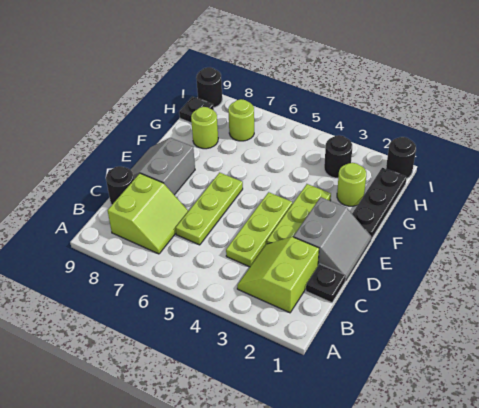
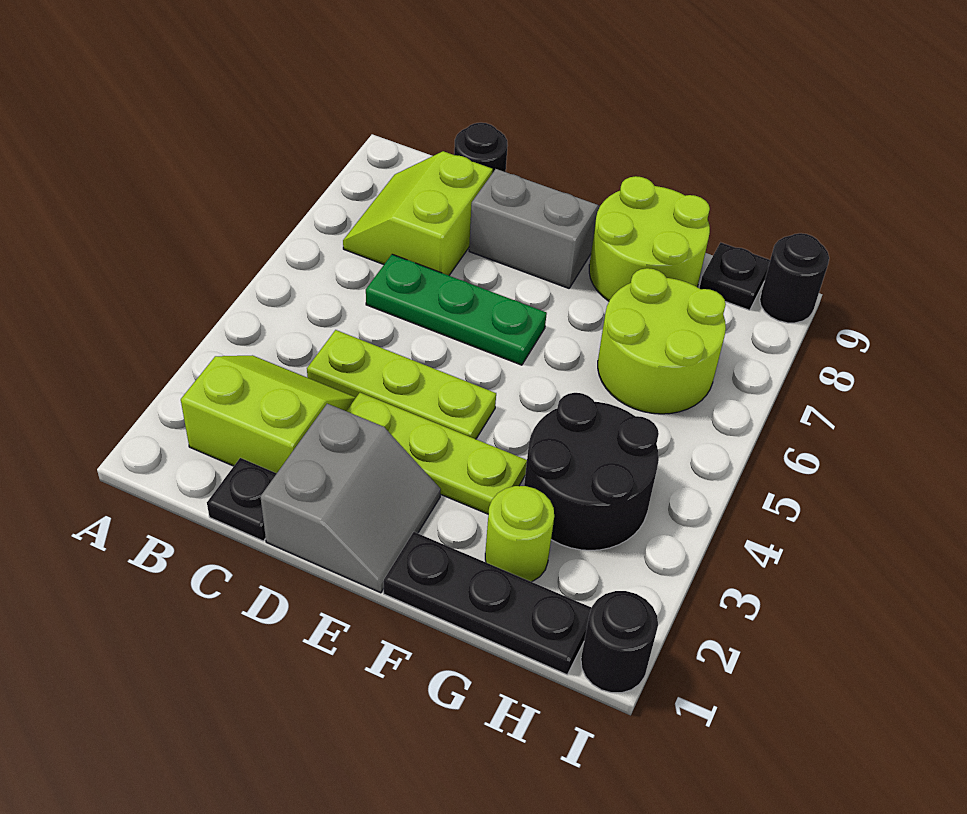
lime 2x2 slope [108,173,188,254] -> lime 2x2 slope turned to [343,151,493,276]
lime 1x3 plate [176,173,243,245] -> green 1x3 plate [366,254,547,365]
grey 2x2 slope [294,197,371,281] -> grey 2x2 slope turned to [260,404,441,593]
lime 1x1 round brick [191,107,218,149] -> lime 2x2 round brick [589,176,710,301]
black 1x1 round brick [324,135,352,178] -> black 2x2 round brick [524,393,659,551]
lime 1x1 round brick [228,99,254,141] -> lime 2x2 round brick [598,268,726,414]

